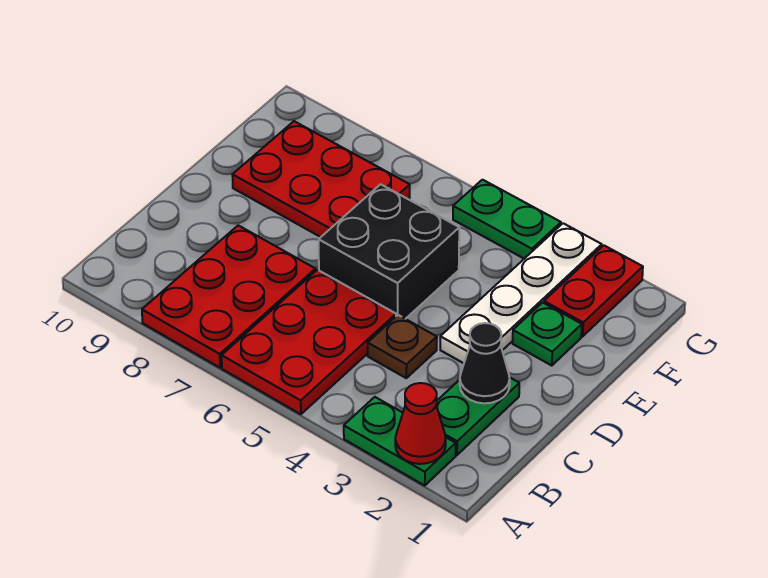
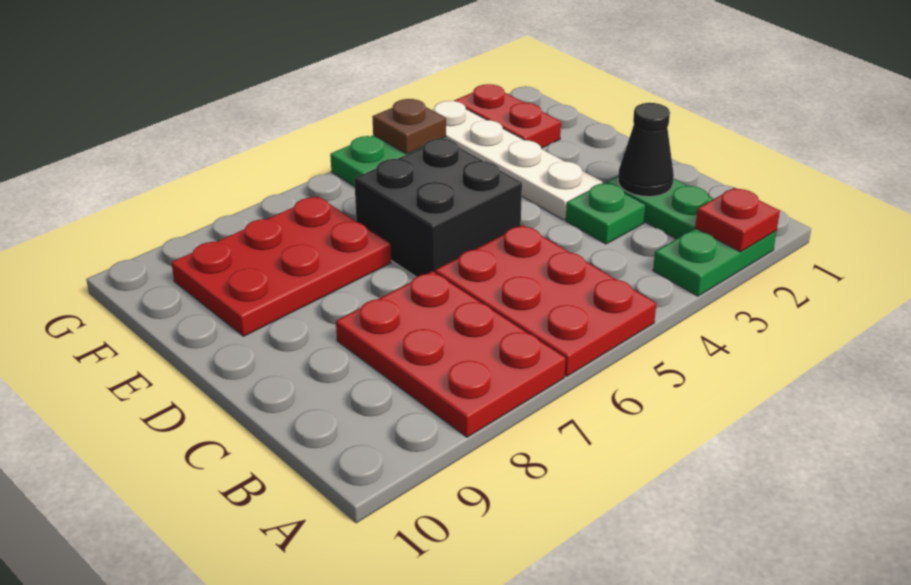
red 1x1 cone [395,383,446,464] -> red 1x1 plate [695,188,780,252]
brown 1x1 plate [368,315,437,378] -> brown 1x1 plate moved to [372,99,446,154]
green 1x1 plate [513,302,582,366] -> green 1x1 plate moved to [566,183,646,244]

